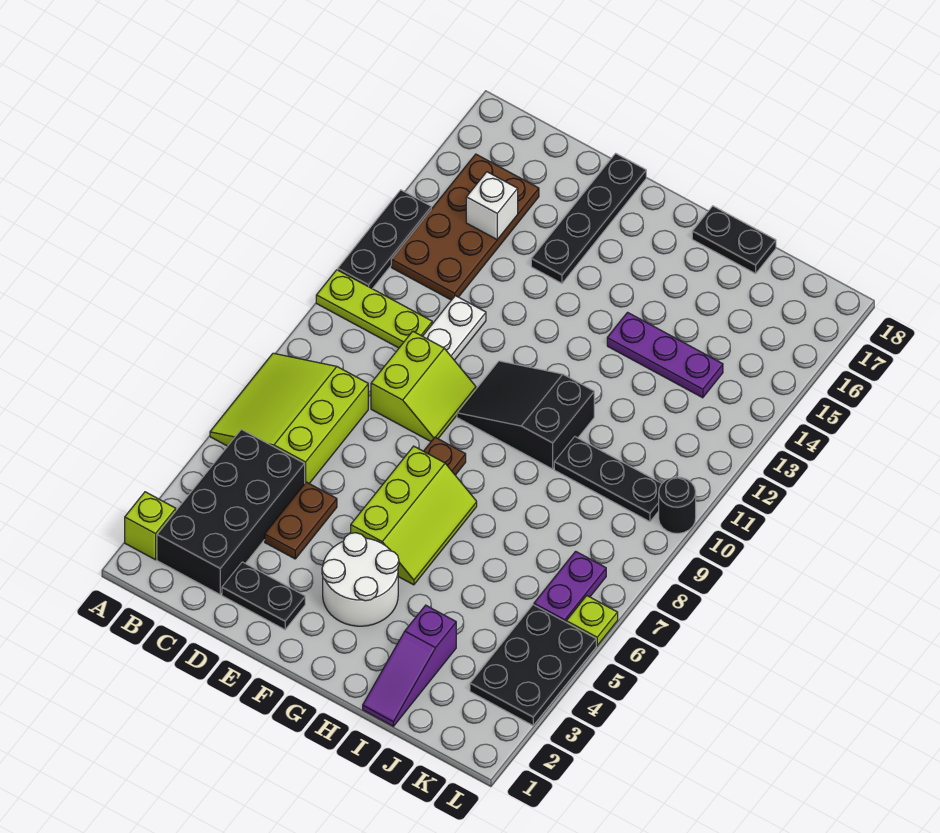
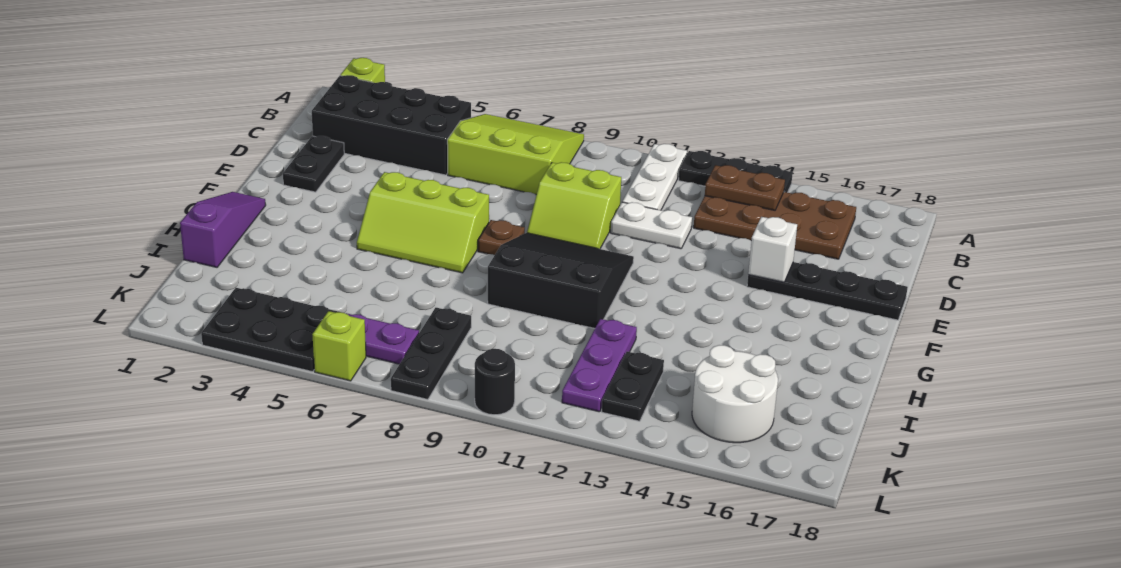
lime 1x3 plate [316,270,432,348] -> white 1x3 plate [622,144,687,210]
white 1x1 brick [466,172,518,240] -> white 1x1 brick moved to [748,217,797,282]
brown 1x2 plate [265,482,337,559] -> brown 1x2 plate moved to [705,165,785,210]
white 2x2 round brick [322,533,399,626] -> white 2x2 round brick moved to [692,345,778,443]
black 2x3 slope [457,361,594,469] -> black 3x3 slope [488,233,634,328]
purple 1x3 plate [607,312,723,398] -> purple 1x3 plate moved to [562,319,637,412]
black 1x2 plate [692,206,776,274] -> black 1x2 plate moved to [602,352,664,421]
purple 1x3 slope [363,605,456,726] -> purple 1x3 slope turned to [180,192,266,267]
black 1x3 plate [554,437,662,522] -> black 1x3 plate moved to [391,308,471,400]
lime 1x1 plate [566,596,618,646] -> lime 1x1 brick [312,311,366,381]

